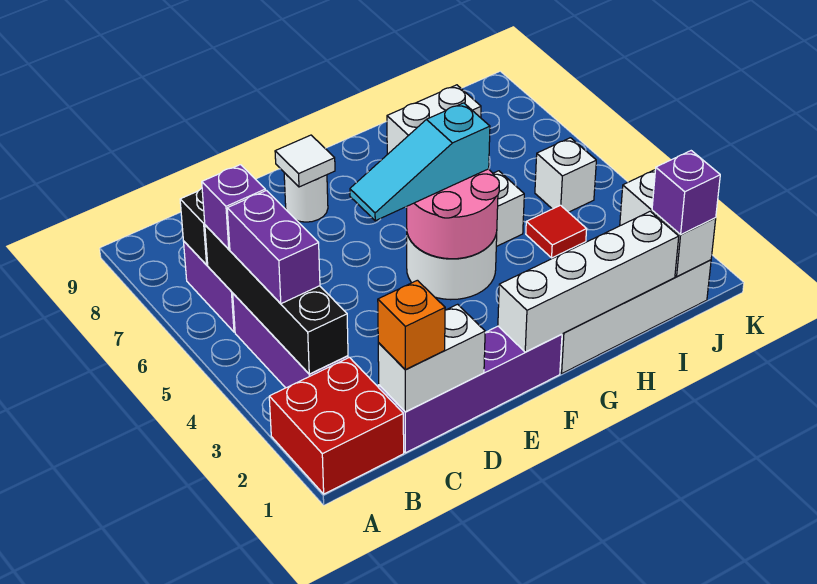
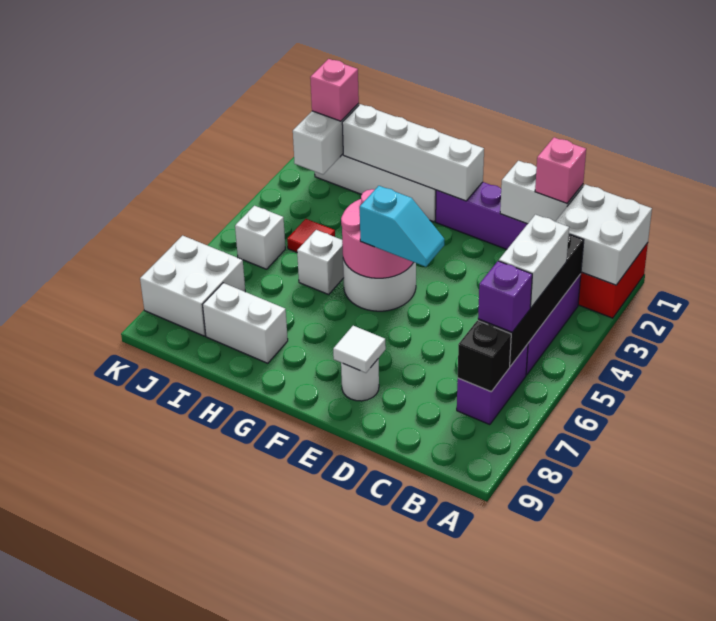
none -> white 2x2 brick [555,184,652,285]
purple 1x2 brick [227,191,320,304] -> white 1x2 brick [499,215,569,308]
orange 1x1 brick [378,280,445,370] -> pink 1x1 brick [535,137,586,203]
cyan 1x3 slope [350,103,490,221] -> cyan 1x2 slope [360,186,444,267]
purple 1x1 brick [652,151,720,234] -> pink 1x1 brick [310,59,359,121]
none -> white 2x2 brick [140,236,245,336]

